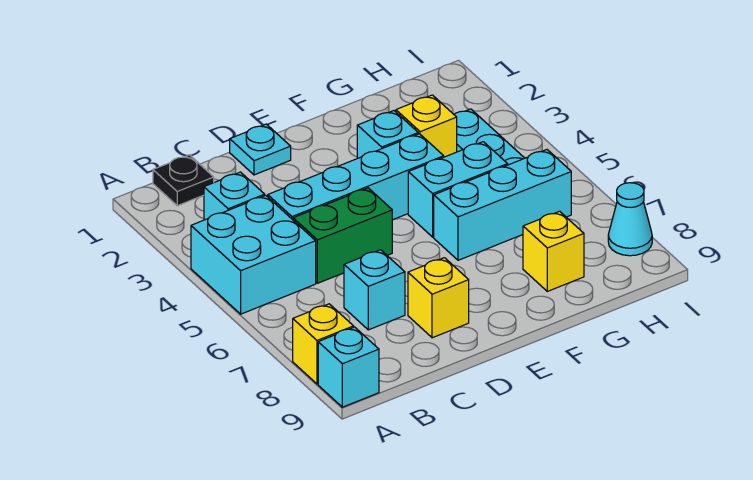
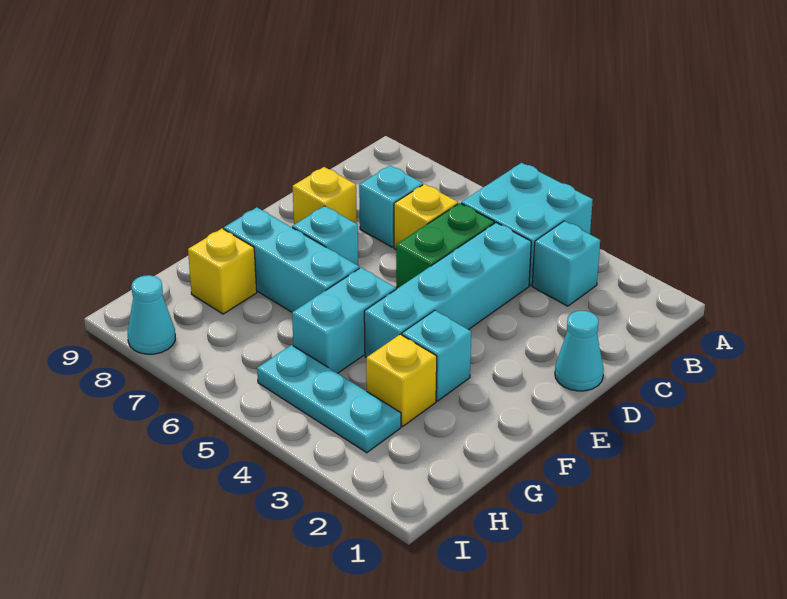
yellow 1x1 brick [293,304,354,384] -> yellow 1x1 brick moved to [394,184,458,249]
cyan 1x1 brick [318,327,379,407] -> cyan 1x1 brick moved to [292,206,358,265]
black 1x1 plate [153,155,214,206] -> none
cyan 1x1 plate [230,124,291,175] -> cyan 1x1 cone [555,311,604,391]
cyan 1x3 brick [434,150,571,260] -> cyan 1x3 brick turned to [224,207,359,312]

